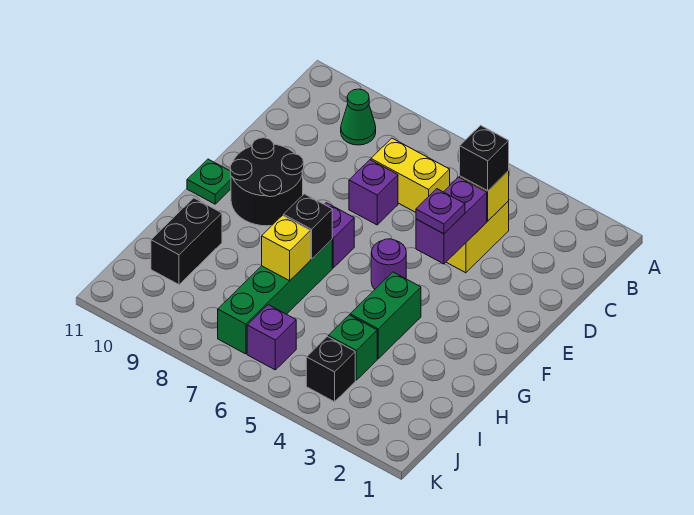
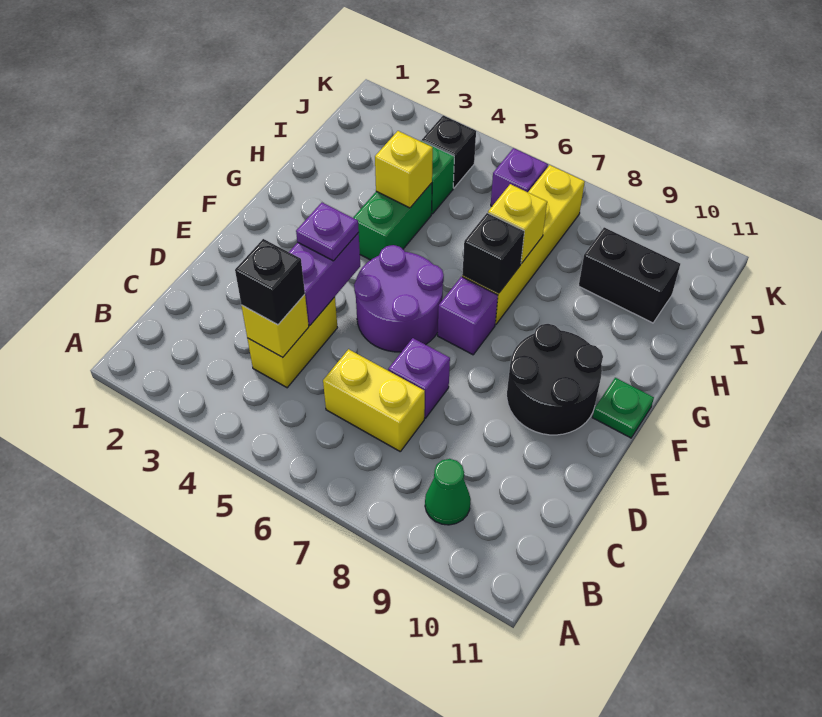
purple 1x1 round brick [371,239,406,289] -> purple 2x2 round brick [354,245,444,352]
green 1x4 brick [218,240,332,354] -> yellow 1x4 brick [462,165,585,324]
none -> yellow 1x1 brick [375,131,433,208]
black 1x2 brick [151,198,222,285] -> black 1x2 brick turned to [579,227,680,323]

